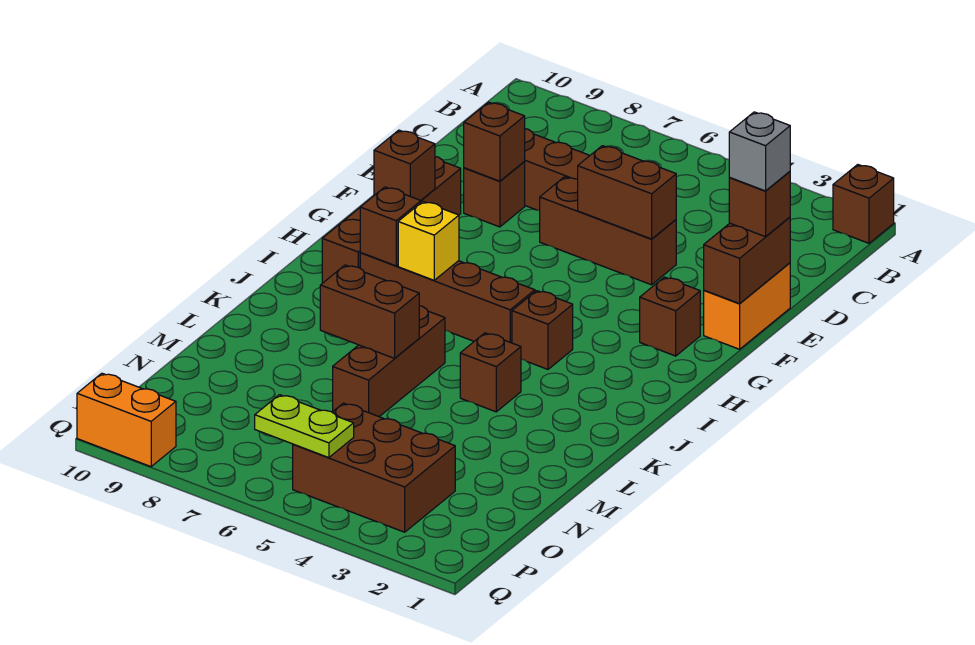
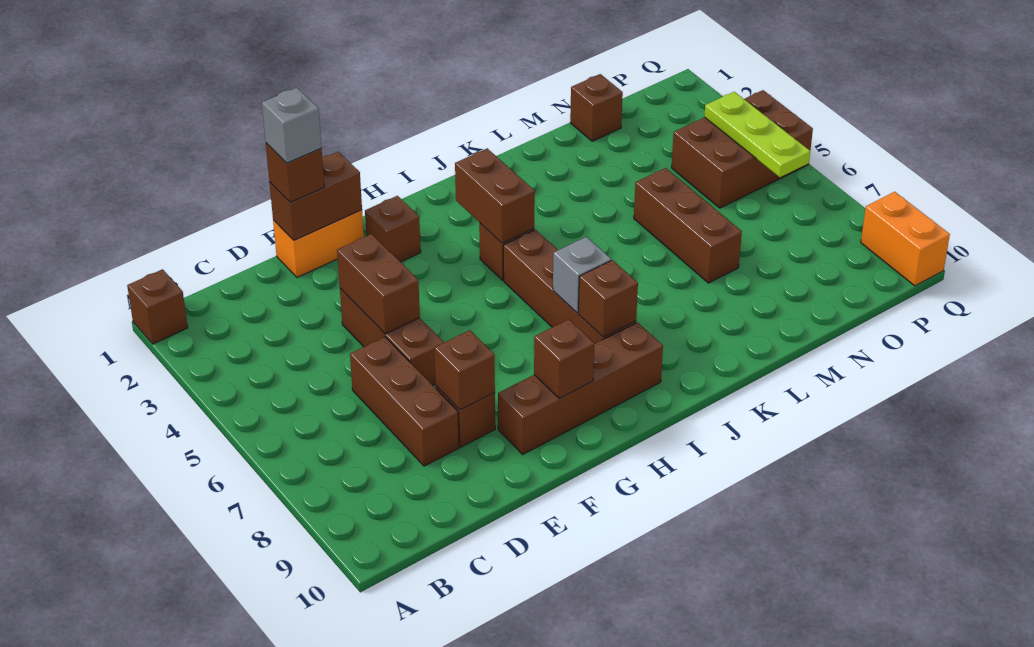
yellow 1x1 brick [398,202,459,280] -> grey 1x1 brick [553,237,611,313]
brown 1x1 brick [460,333,521,412] -> brown 1x1 brick moved to [570,74,623,141]
brown 1x3 brick [333,306,445,417] -> brown 1x3 brick turned to [634,168,742,283]
brown 1x2 brick [320,265,419,358] -> brown 1x2 brick moved to [455,148,535,243]
brown 2x3 brick [293,403,455,532] -> brown 2x3 brick turned to [671,90,813,208]
lime 1x2 plate [255,395,354,458] -> lime 1x3 plate [704,92,810,177]

